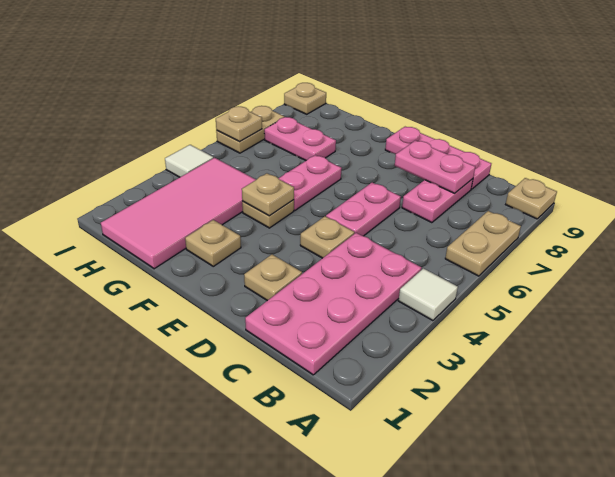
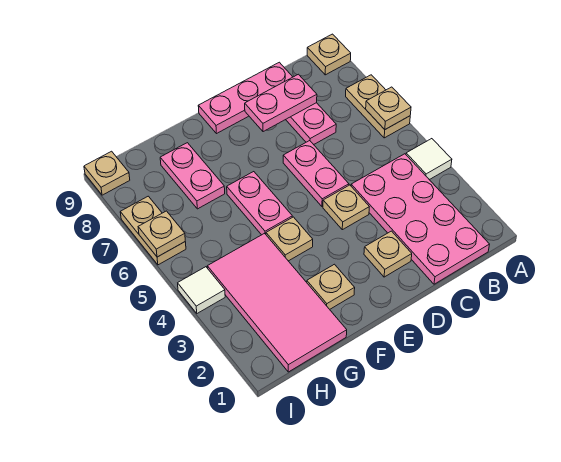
tan 1x1 plate [242,173,294,216] -> tan 1x1 plate moved to [366,87,411,129]
pink 1x2 plate [264,117,336,160] -> pink 1x2 plate turned to [160,143,225,209]

